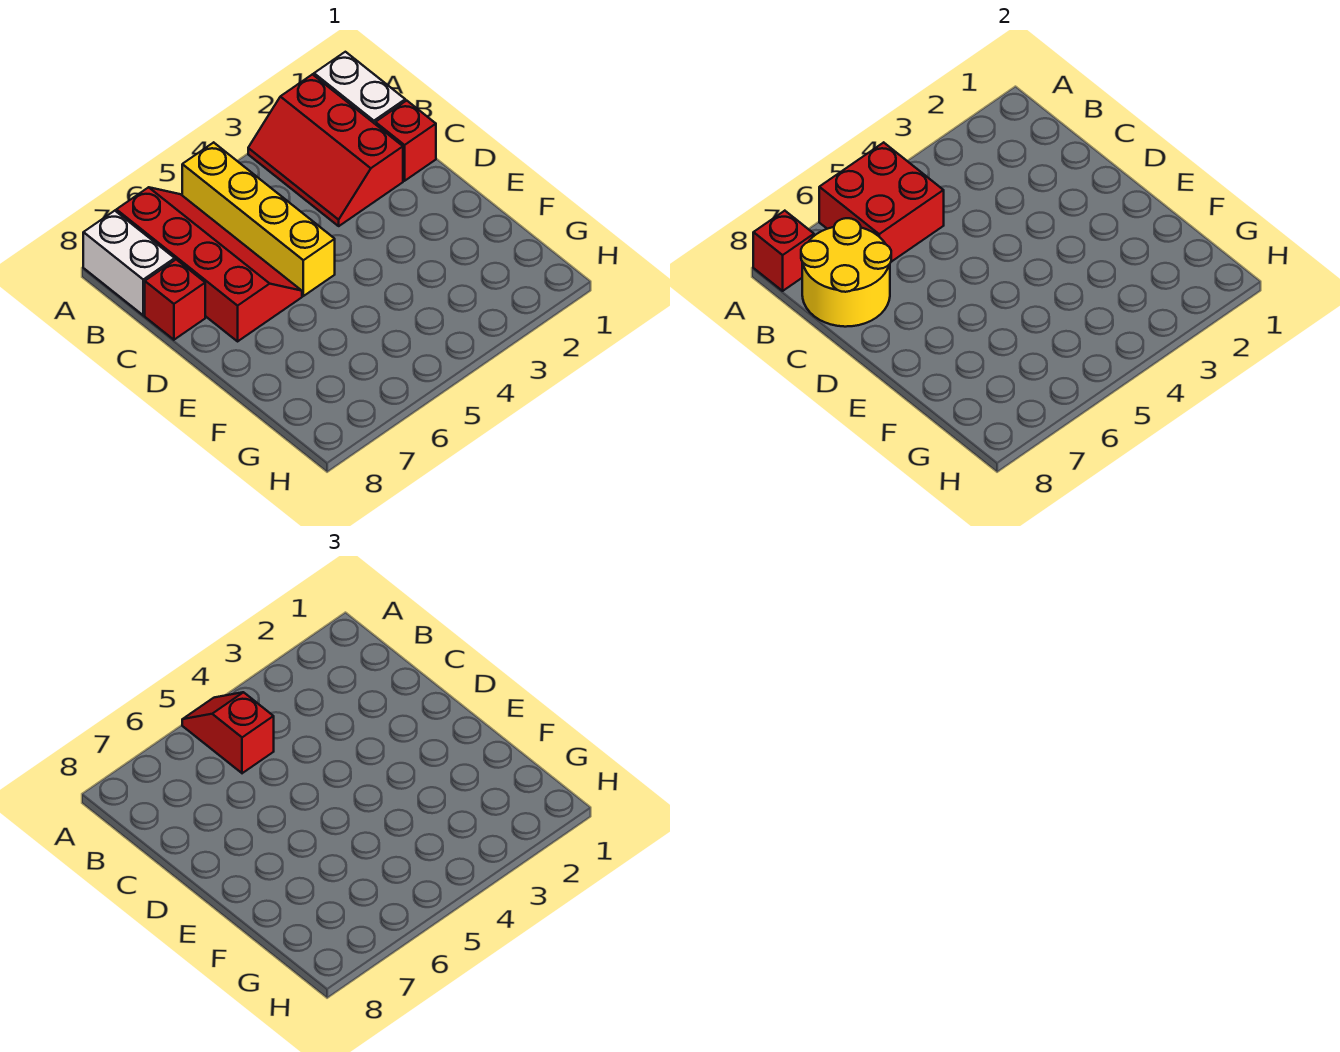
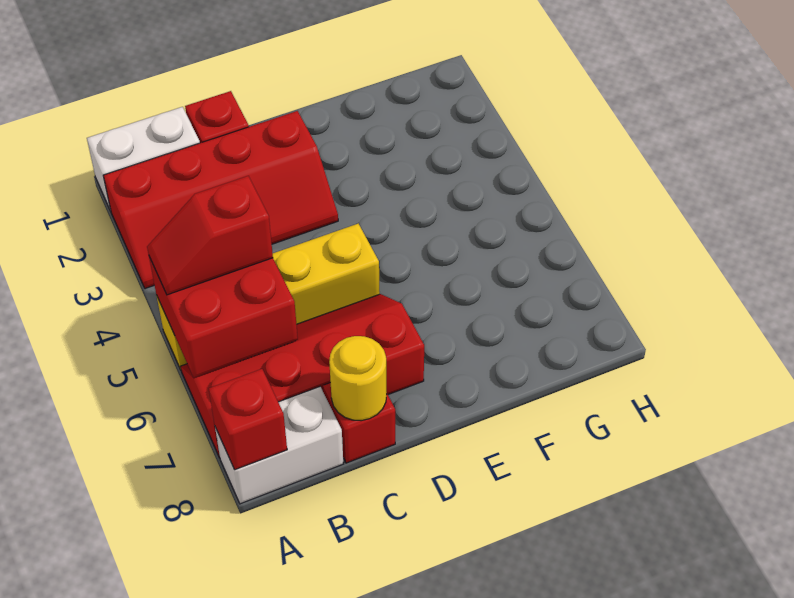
red 2x3 slope [248,74,403,226] -> red 2x4 slope [103,111,338,289]
yellow 2x2 round brick [801,218,891,327] -> yellow 1x1 round brick [329,336,387,421]

